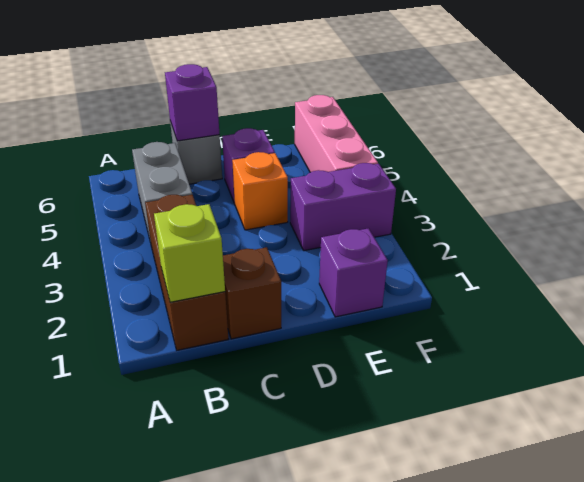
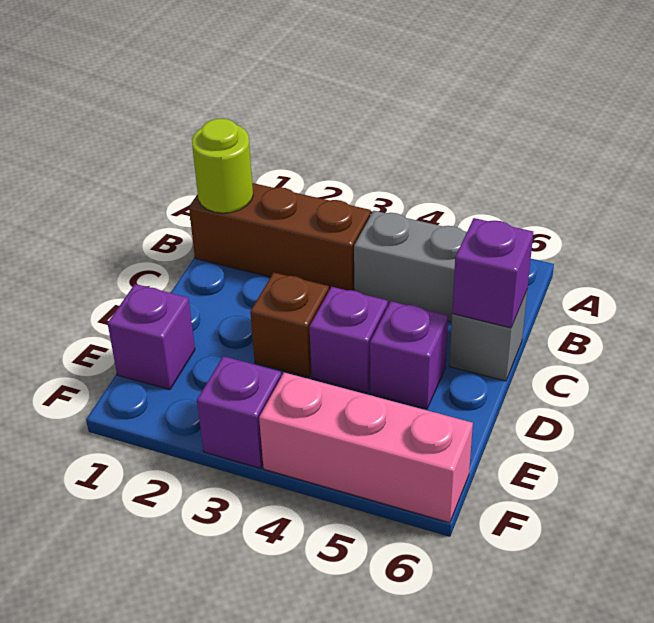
lime 1x1 brick [154,204,225,302] -> lime 1x1 round brick [192,119,253,213]
brown 1x1 brick [223,247,281,339] -> brown 1x1 brick moved to [250,273,329,378]
orange 1x1 brick [232,152,288,230] -> purple 1x1 brick [309,287,388,393]
purple 1x2 brick [290,163,396,251] -> purple 1x1 brick [197,356,281,468]

